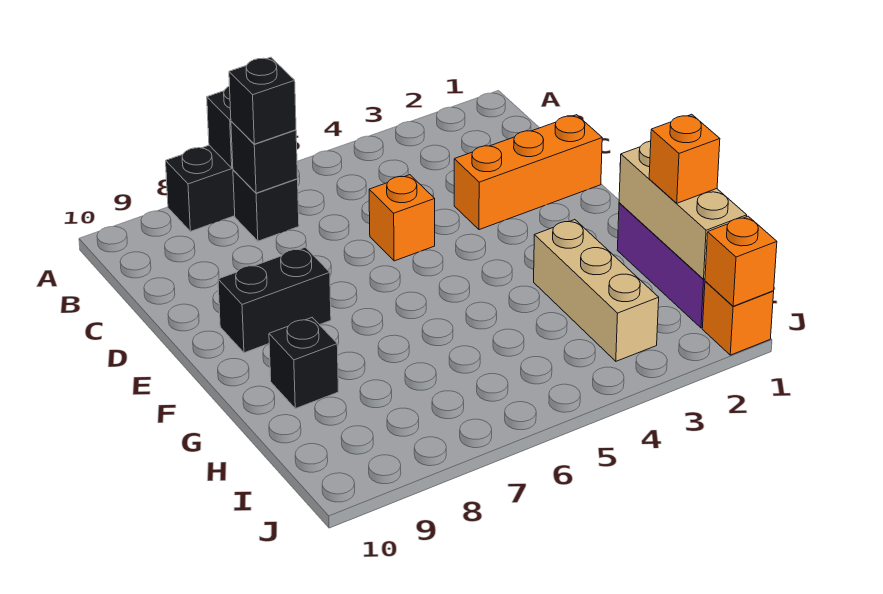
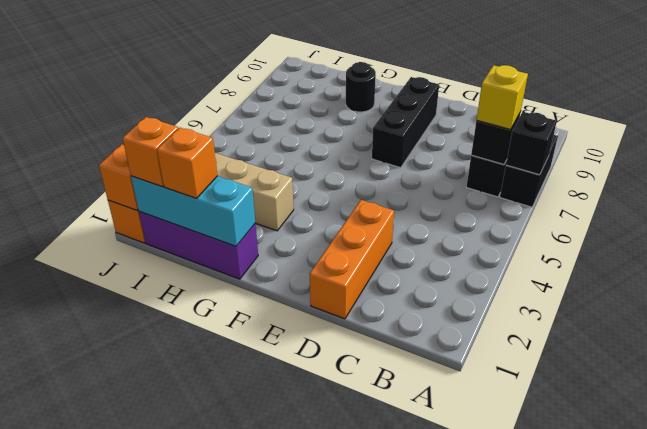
black 1x1 brick [229,57,296,144] -> yellow 1x1 brick [477,65,528,129]
orange 1x1 brick [369,175,435,261] -> orange 1x1 brick moved to [123,117,178,187]
black 1x2 brick [218,247,331,353] -> black 1x3 brick [372,77,439,168]
tan 1x3 brick [619,141,747,279] -> cyan 1x3 brick [131,176,255,246]
black 1x1 brick [269,318,338,409] -> black 1x1 round brick [346,62,376,112]

